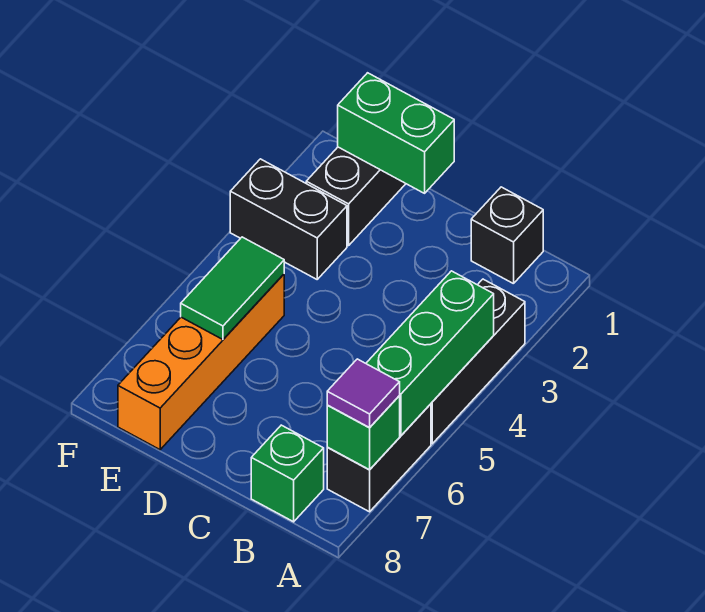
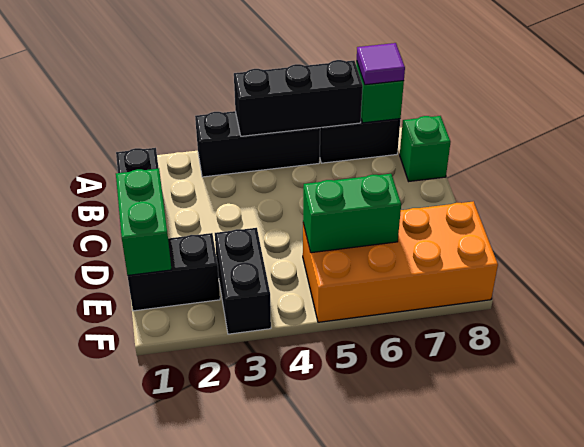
green 1x3 brick [366,271,494,436] -> black 1x3 brick [234,60,363,136]
orange 1x4 brick [118,274,284,450] -> orange 2x4 brick [303,201,498,322]
green 1x2 tile [181,237,284,339] -> green 1x2 brick [303,174,401,253]

